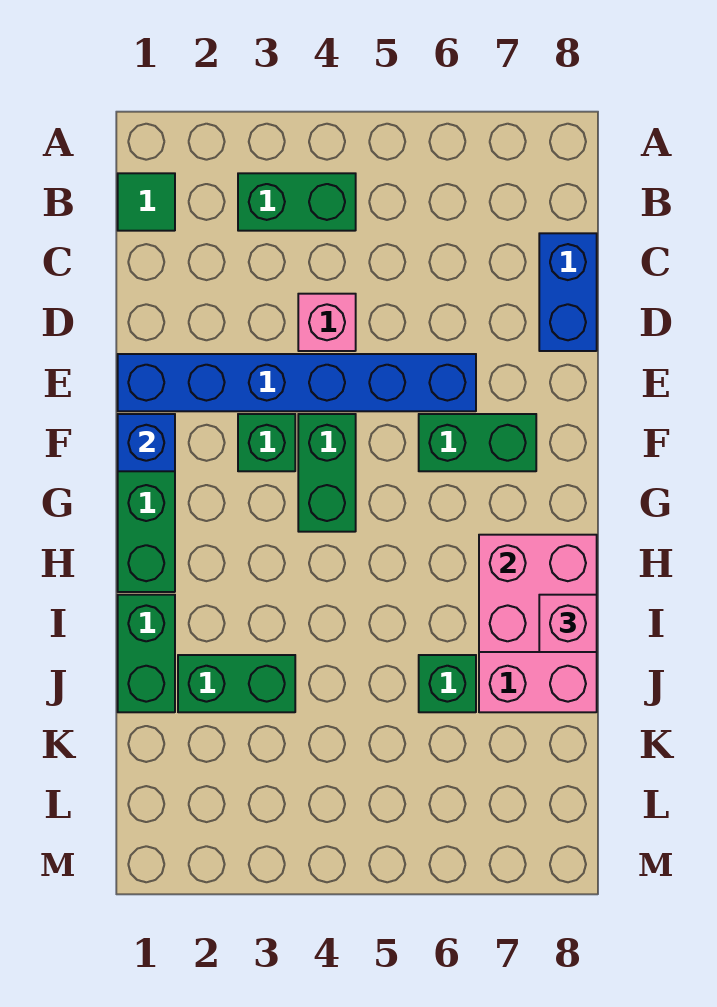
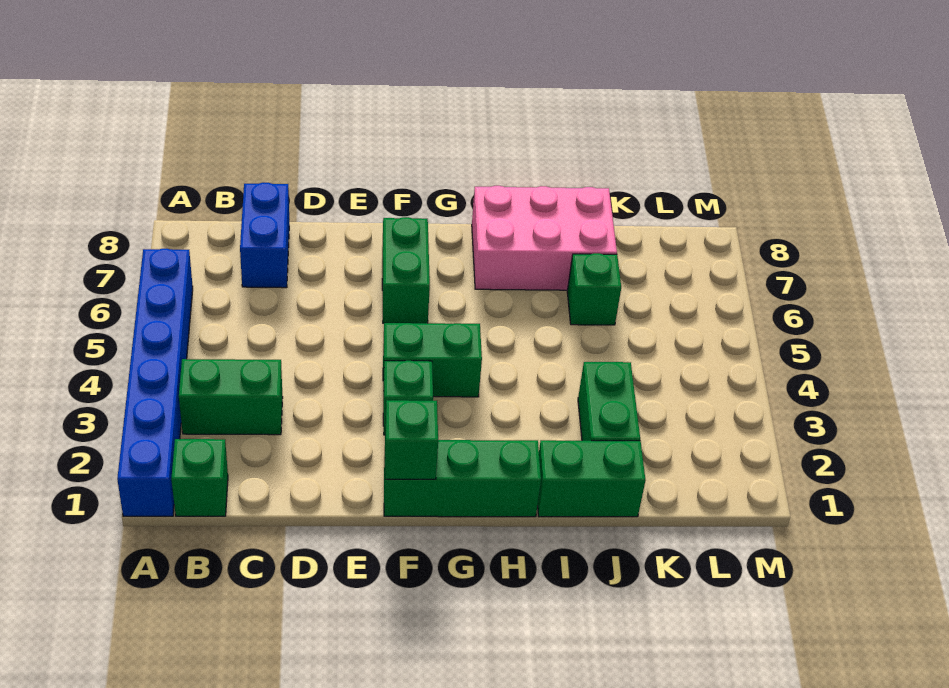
green 1x1 tile [118,173,175,231] -> green 1x1 brick [171,439,228,516]
green 1x2 brick [238,173,356,231] -> green 1x2 brick turned to [179,359,283,435]
blue 1x2 brick [539,233,597,351] -> blue 1x2 brick turned to [240,183,289,288]
pink 1x1 brick [298,294,356,351] -> none
blue 1x6 brick [118,354,476,411] -> blue 1x6 brick moved to [117,249,193,516]
blue 1x1 brick [118,414,175,471] -> green 1x1 brick [385,400,438,479]
pink 2x2 brick [479,535,597,652] -> none
pink 1x1 brick [539,595,597,652] -> none

